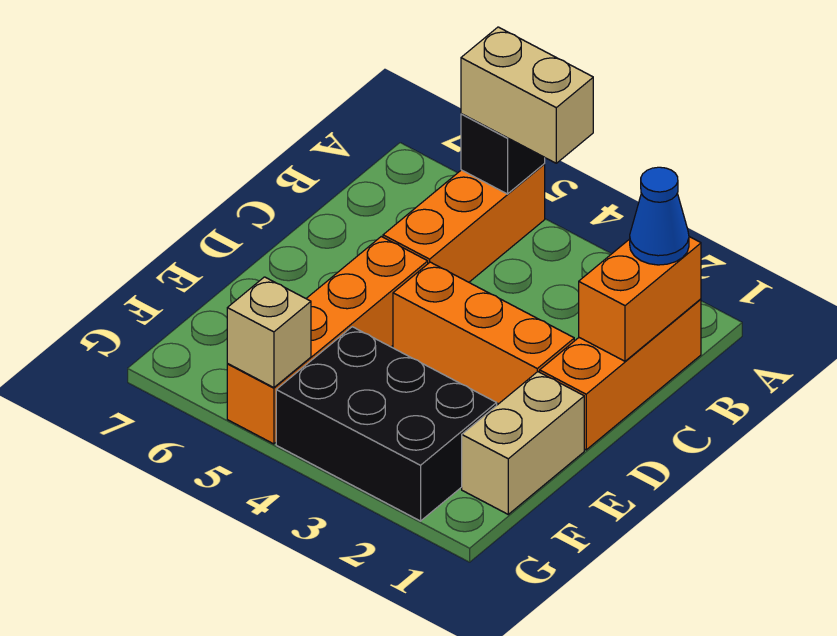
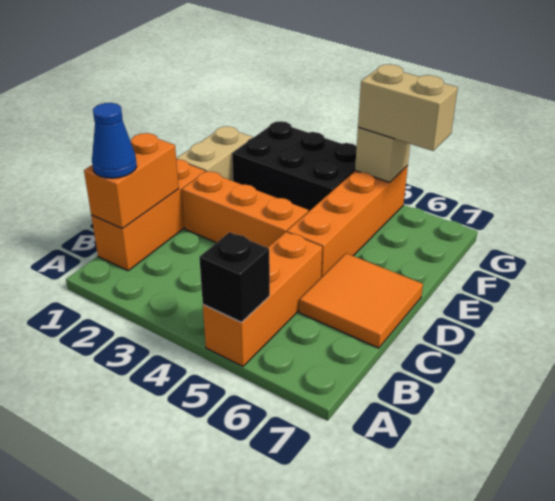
tan 1x2 brick [461,27,593,163] -> tan 1x2 brick moved to [358,64,458,151]
none -> orange 2x2 tile [299,253,423,348]

